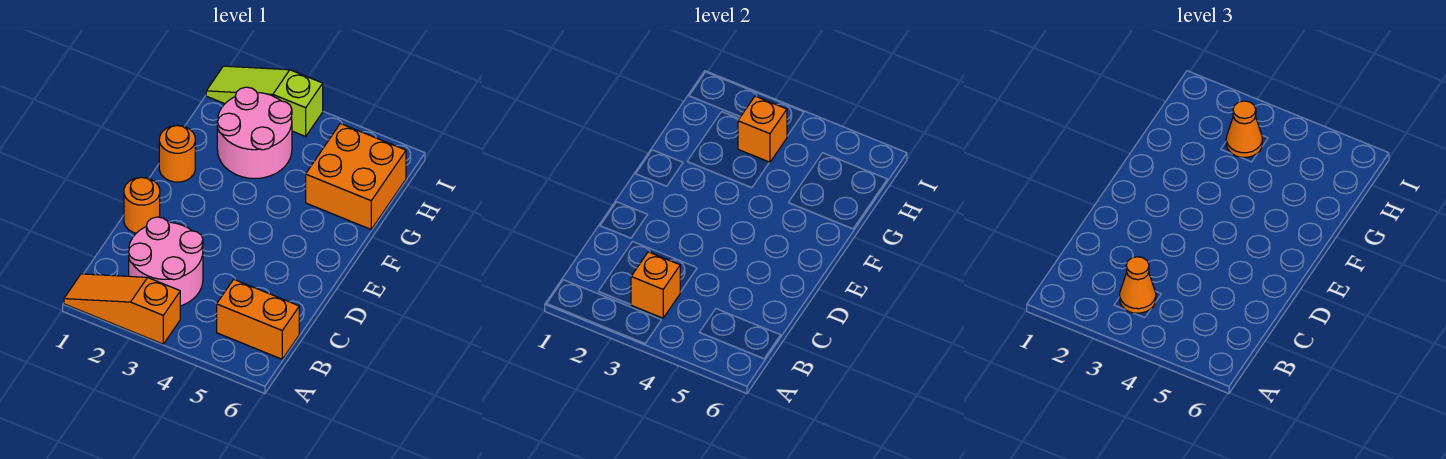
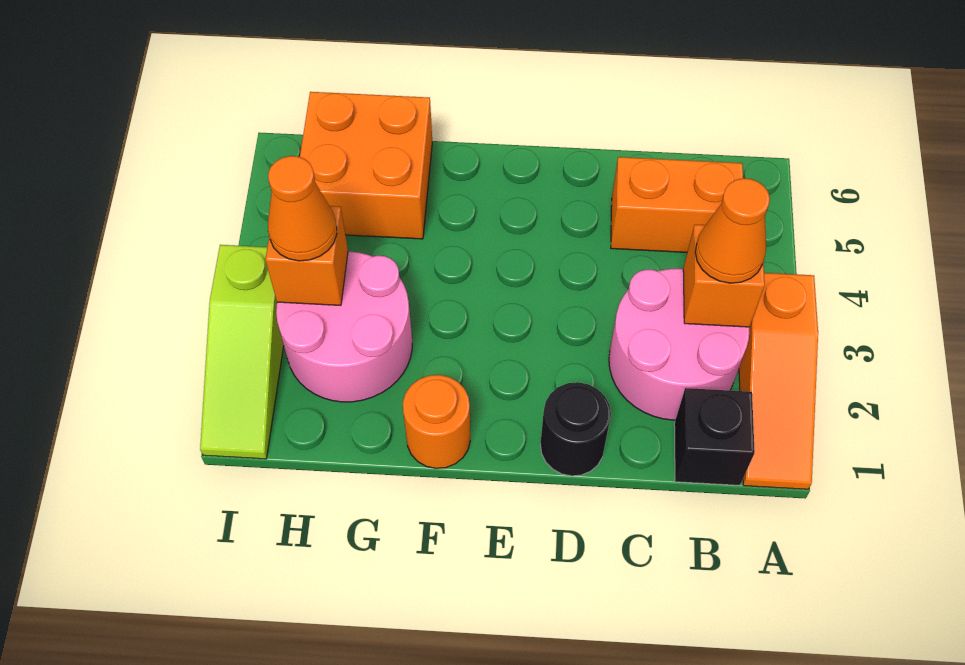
none -> black 1x1 brick [674,388,755,486]
orange 1x2 brick [217,279,299,359] -> orange 1x2 brick turned to [611,157,743,252]
orange 1x1 round brick [124,177,160,233] -> black 1x1 round brick [540,382,611,476]

